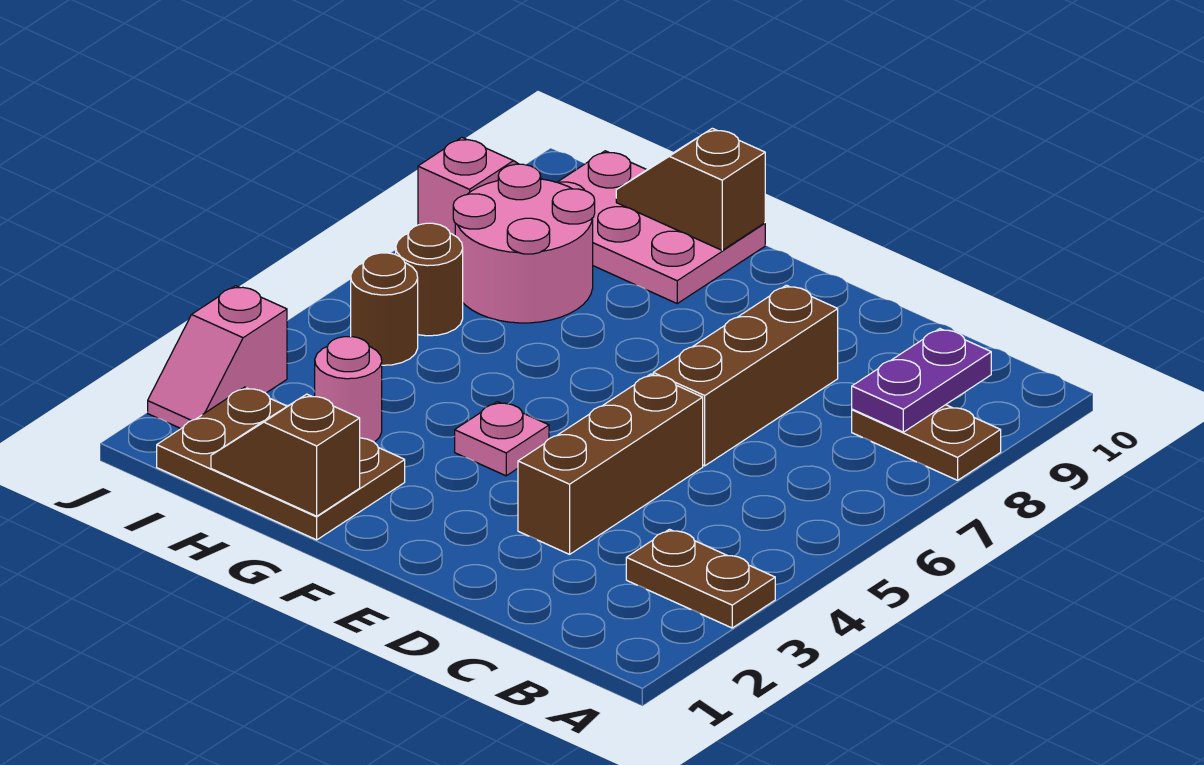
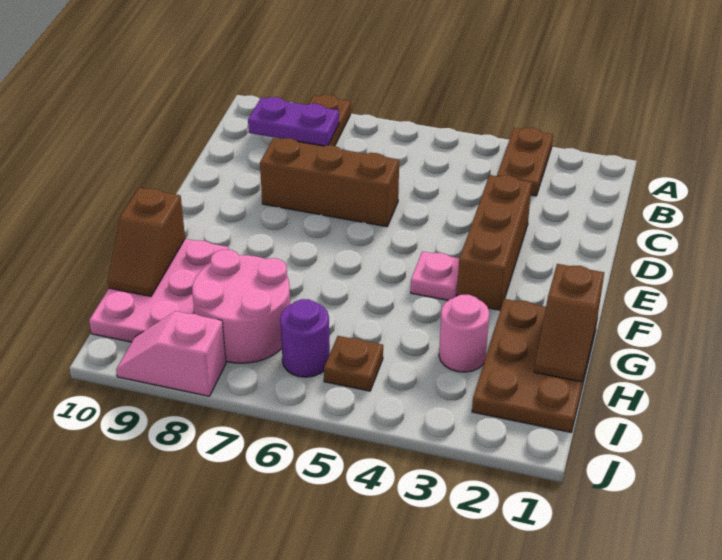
brown 1x3 brick [518,374,703,554] -> brown 1x3 brick turned to [457,175,532,310]
brown 1x1 round brick [351,253,418,365] -> brown 1x1 plate [324,336,383,391]
brown 1x1 round brick [396,223,463,336] -> purple 1x1 round brick [280,299,330,377]
pink 1x2 slope [148,286,287,428] -> none

